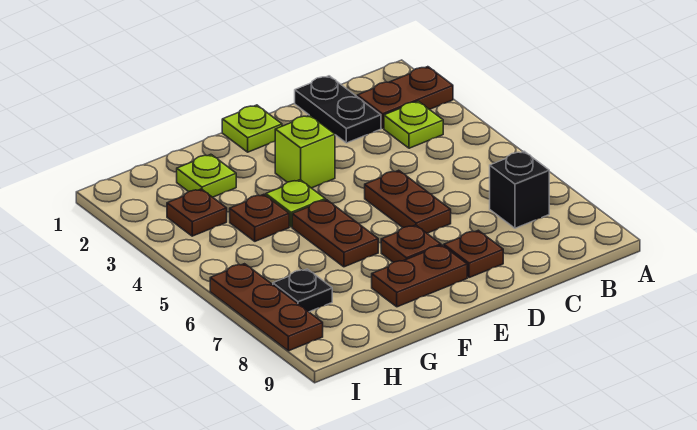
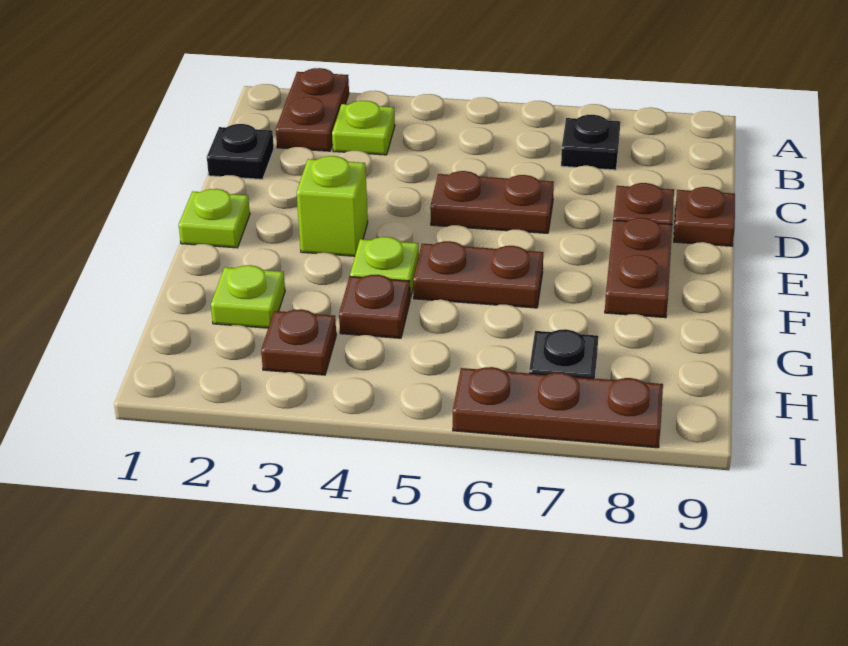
black 1x1 brick [490,151,549,228] -> black 1x1 plate [561,115,620,170]
black 1x2 plate [295,76,381,143] -> black 1x1 plate [207,124,274,179]
brown 1x1 plate [381,225,441,262] -> brown 1x1 plate moved to [674,187,735,246]

